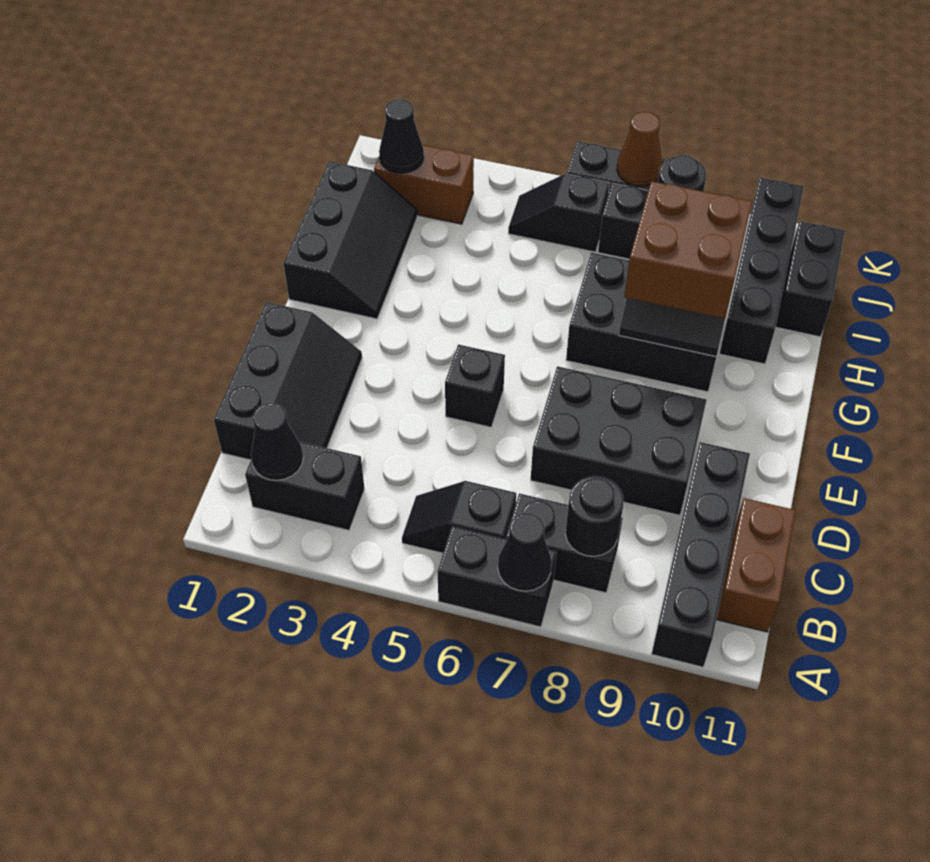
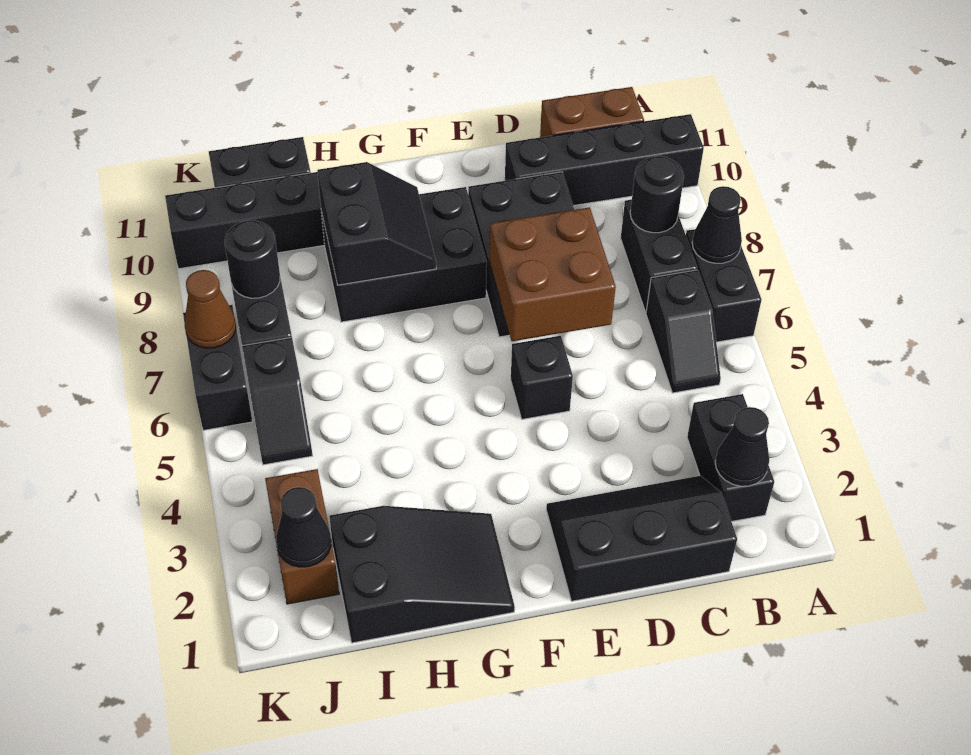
black 2x3 slope [283,161,417,319] -> black 2x3 slope turned to [329,506,515,643]
black 2x3 brick [566,253,716,392] -> black 2x3 brick turned to [321,187,487,322]
brown 2x2 brick [624,181,752,319] -> brown 2x2 brick moved to [490,207,616,341]

